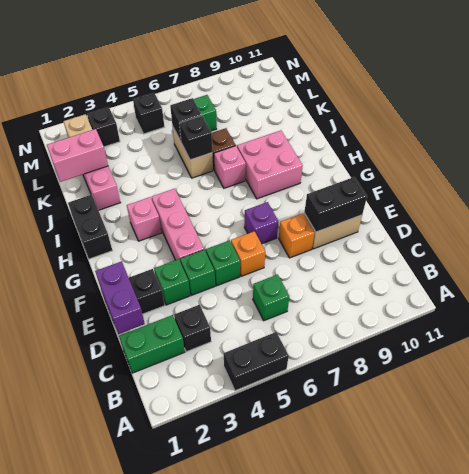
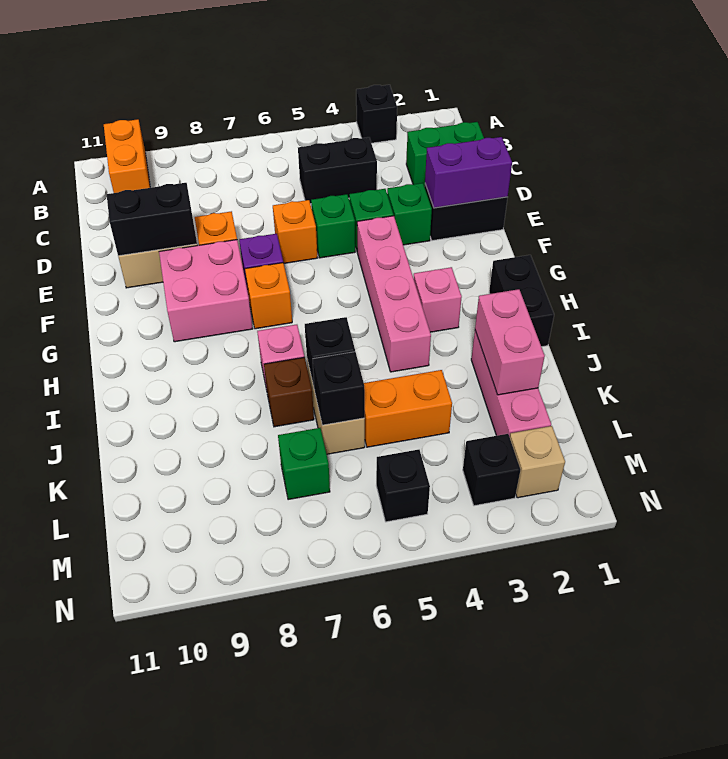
black 1x2 brick [224,332,289,391] -> black 1x2 brick moved to [298,137,377,204]
none -> orange 1x2 brick [104,119,150,193]
black 1x1 brick [174,305,211,352] -> black 1x1 brick moved to [356,85,397,143]
green 1x1 brick [253,275,289,321] -> none
purple 1x2 brick [95,261,145,334] -> purple 1x2 brick turned to [425,137,512,208]
pink 1x3 brick [152,189,204,261] -> pink 1x4 brick [357,216,431,372]
none -> orange 1x1 brick [245,263,292,329]
pink 2x2 brick [237,131,303,199] -> pink 2x2 brick moved to [159,240,253,342]
pink 1x2 brick [47,129,108,182] -> pink 1x2 brick turned to [475,289,545,395]
none -> orange 1x2 brick [364,370,452,447]

